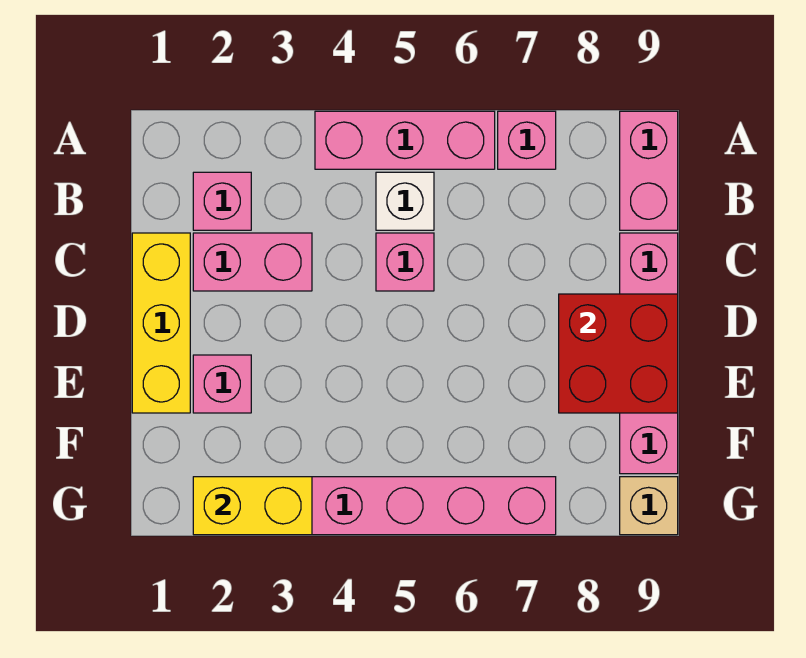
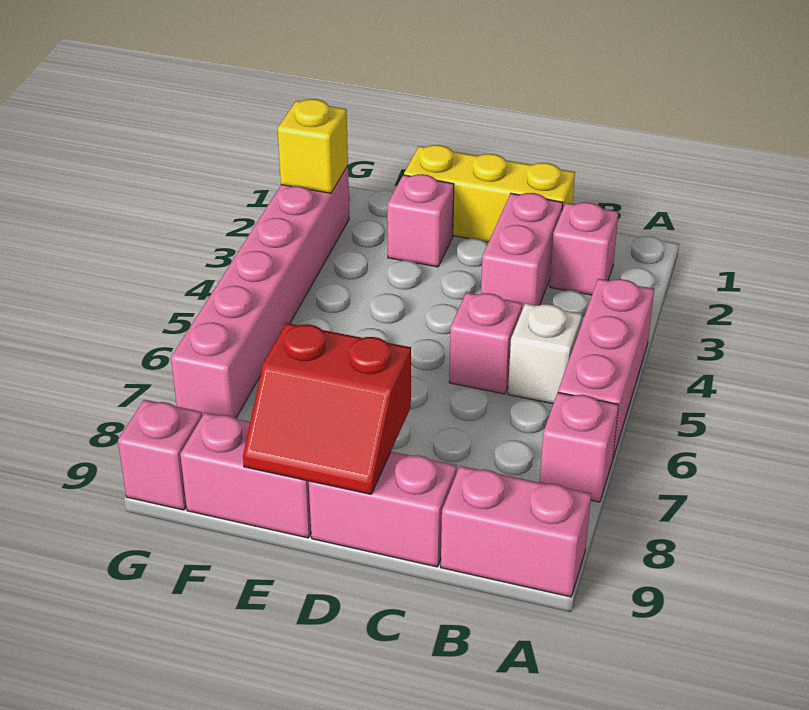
red 2x2 brick [559,294,678,413] -> red 2x2 slope [243,323,411,494]
yellow 1x2 brick [193,477,312,535] -> yellow 1x1 brick [278,99,348,193]
tan 1x1 brick [620,477,678,535] -> pink 1x1 brick [118,400,202,510]

